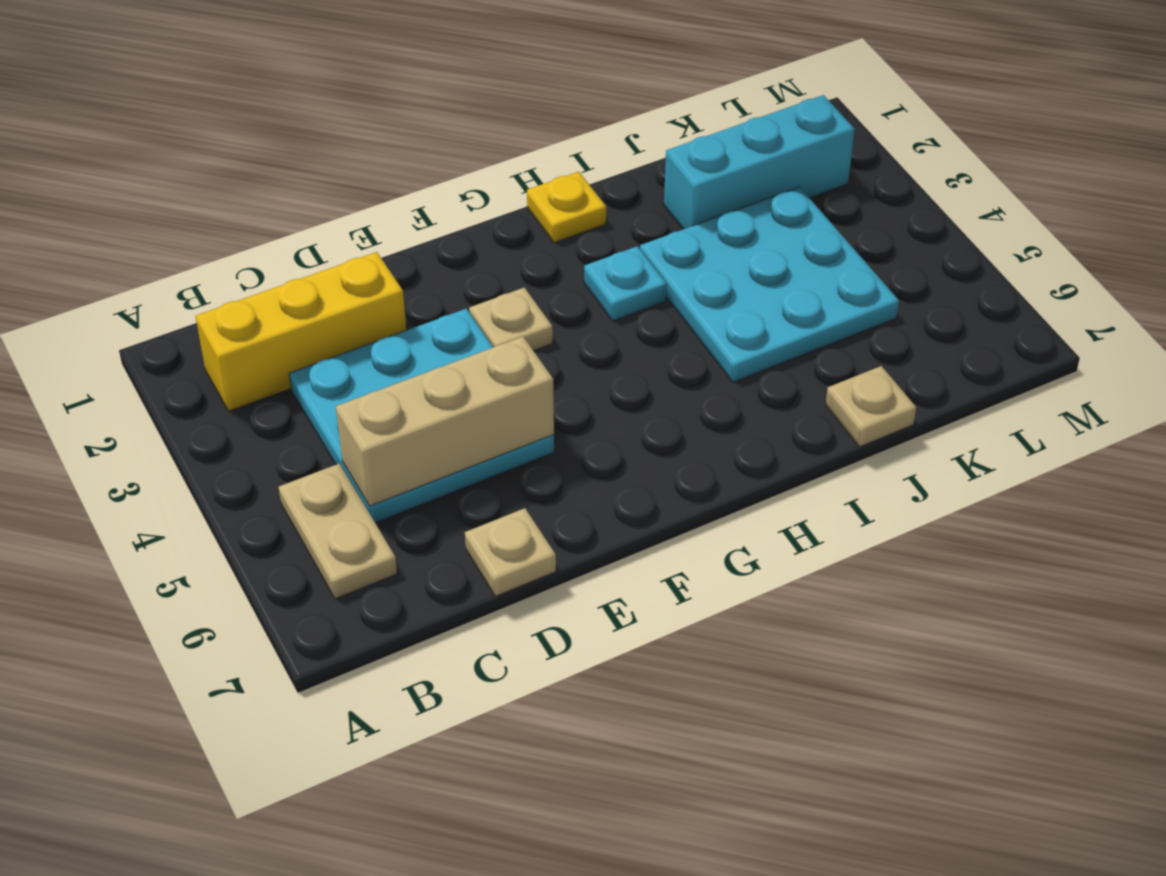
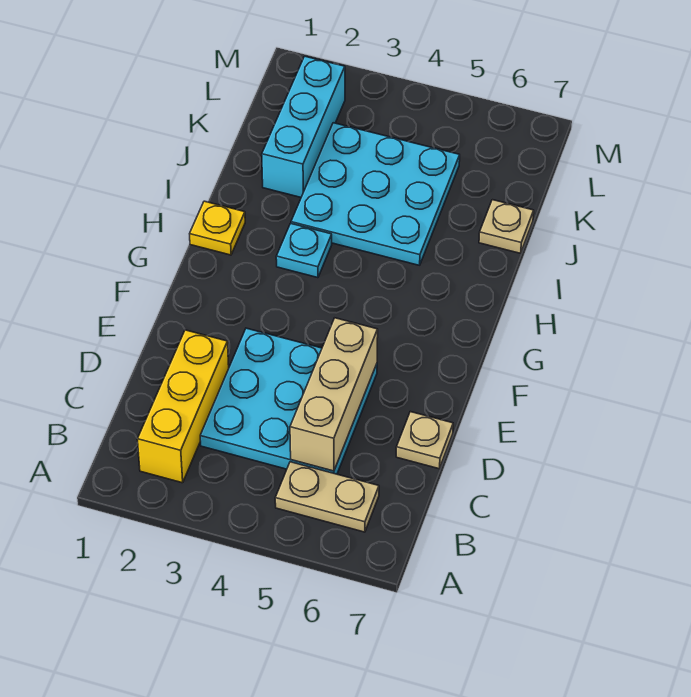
tan 1x1 plate [469,287,553,351] -> none

